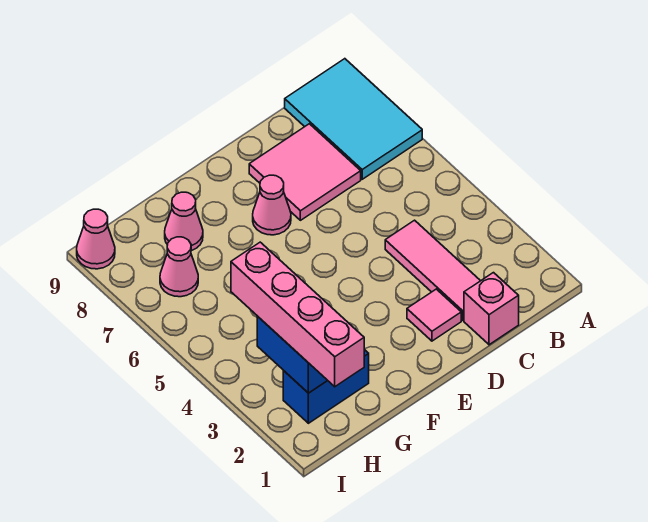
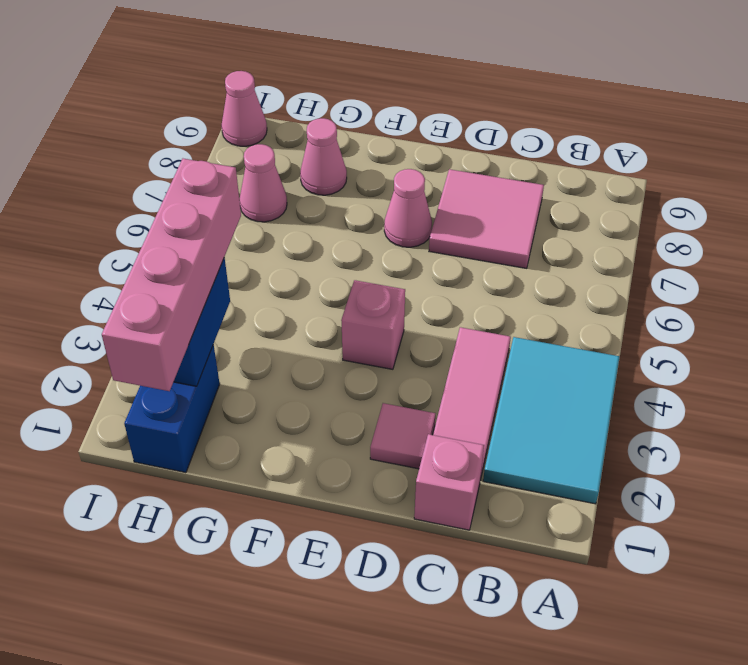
cyan 2x3 tile [285,59,422,179] -> cyan 2x3 tile moved to [483,337,620,504]
none -> pink 1x1 brick [341,280,405,369]
blue 1x2 brick [283,349,369,423] -> blue 1x2 brick turned to [124,345,220,473]

